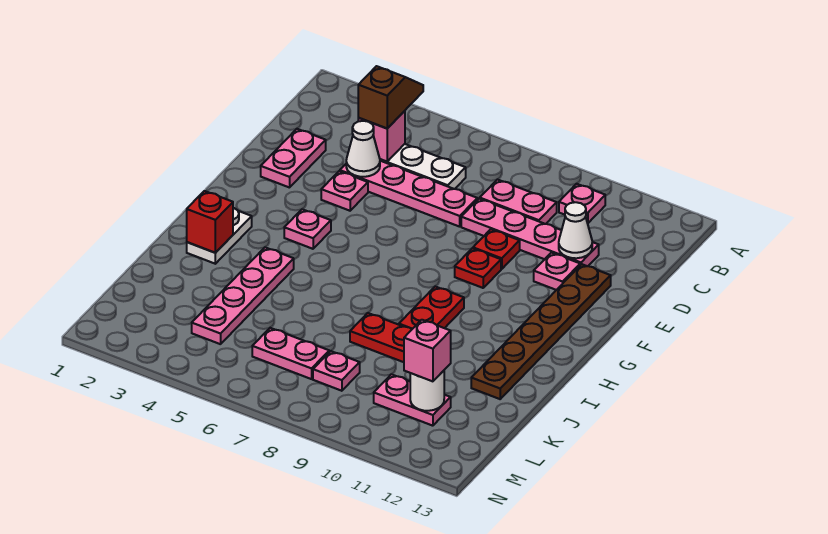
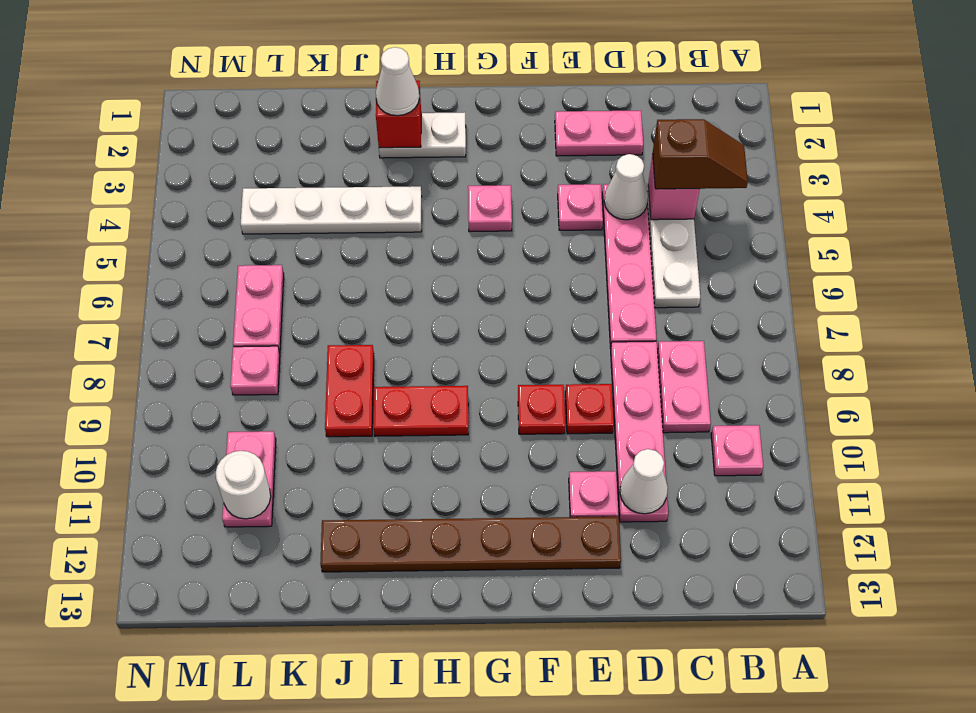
none -> white 1x1 cone [376,47,419,116]
pink 1x4 plate [192,247,294,344] -> white 1x4 plate [241,186,422,234]
pink 1x1 brick [404,320,451,381] -> none

